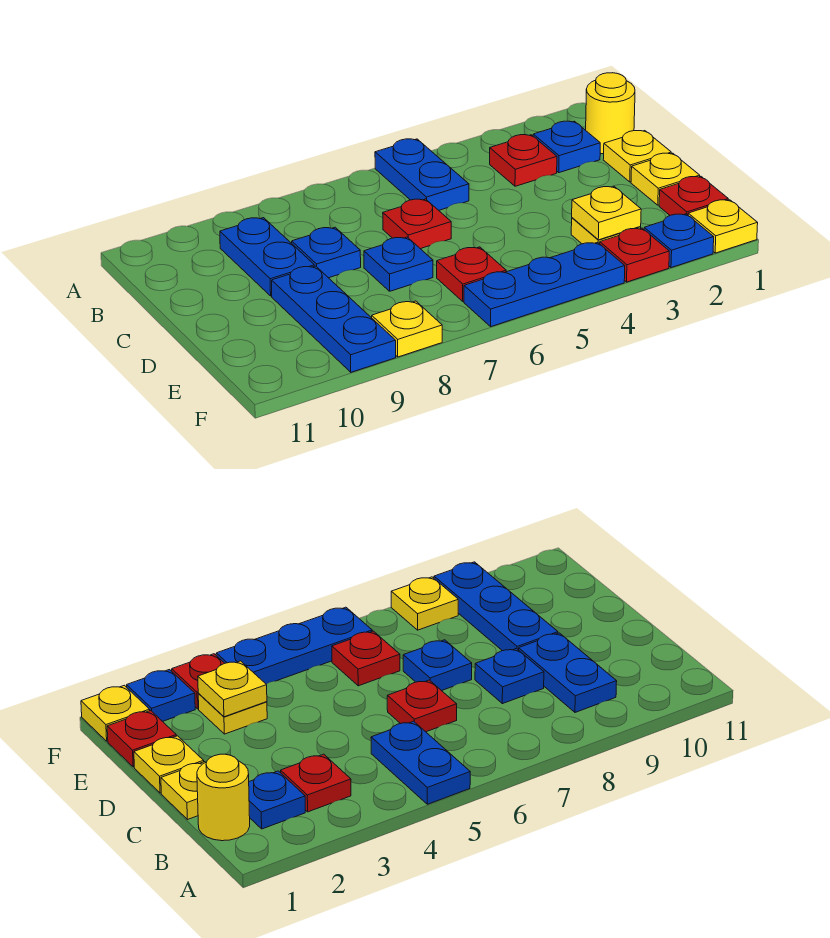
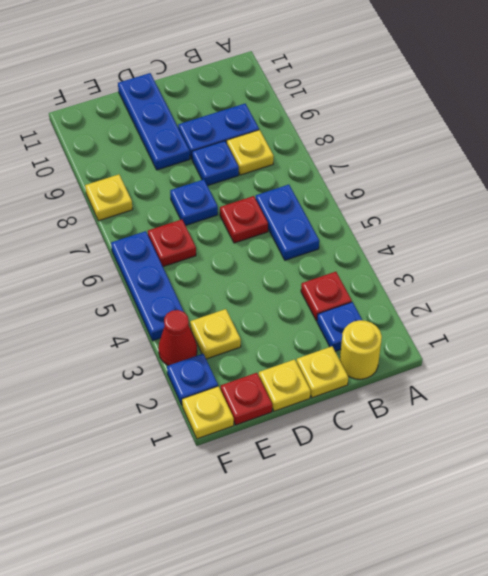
blue 1x2 plate [375,139,469,210] -> blue 1x2 plate turned to [256,185,319,260]
blue 1x3 plate [272,266,396,372] -> blue 1x3 plate turned to [118,73,190,170]
yellow 1x1 plate [572,187,641,240] -> yellow 1x1 plate moved to [227,130,274,175]
red 1x1 plate [600,228,669,282] -> red 1x1 cone [158,310,197,366]

